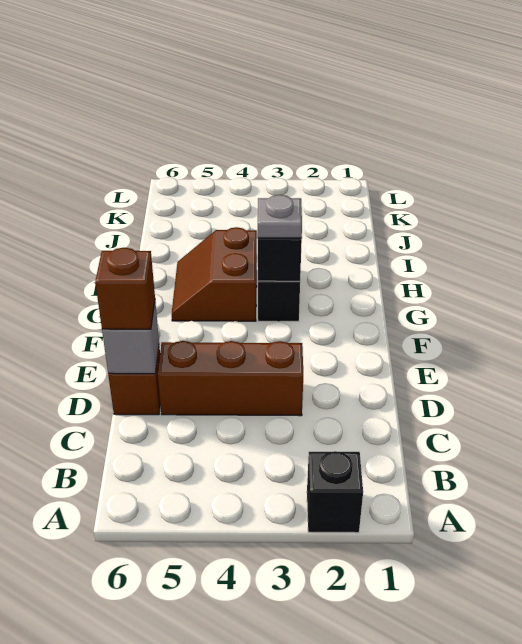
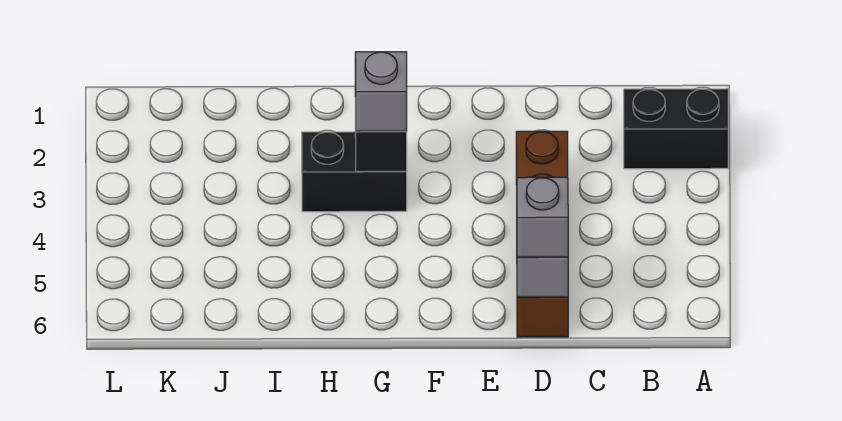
black 1x1 brick [307,451,363,533] -> black 1x2 brick [624,89,728,169]
brown 1x1 brick [95,248,155,329] -> grey 1x1 brick [517,177,568,257]
grey 1x1 plate [258,195,302,238] -> grey 1x1 brick [355,52,407,131]
brown 2x2 slope [172,227,257,321] -> none

